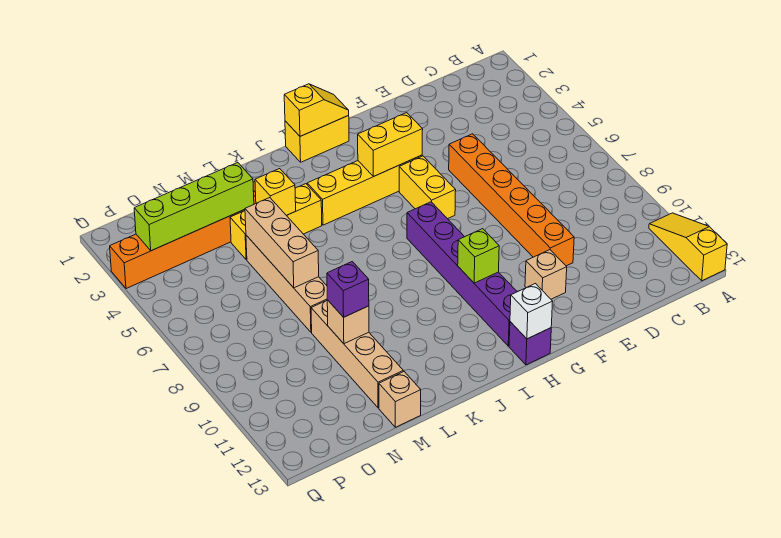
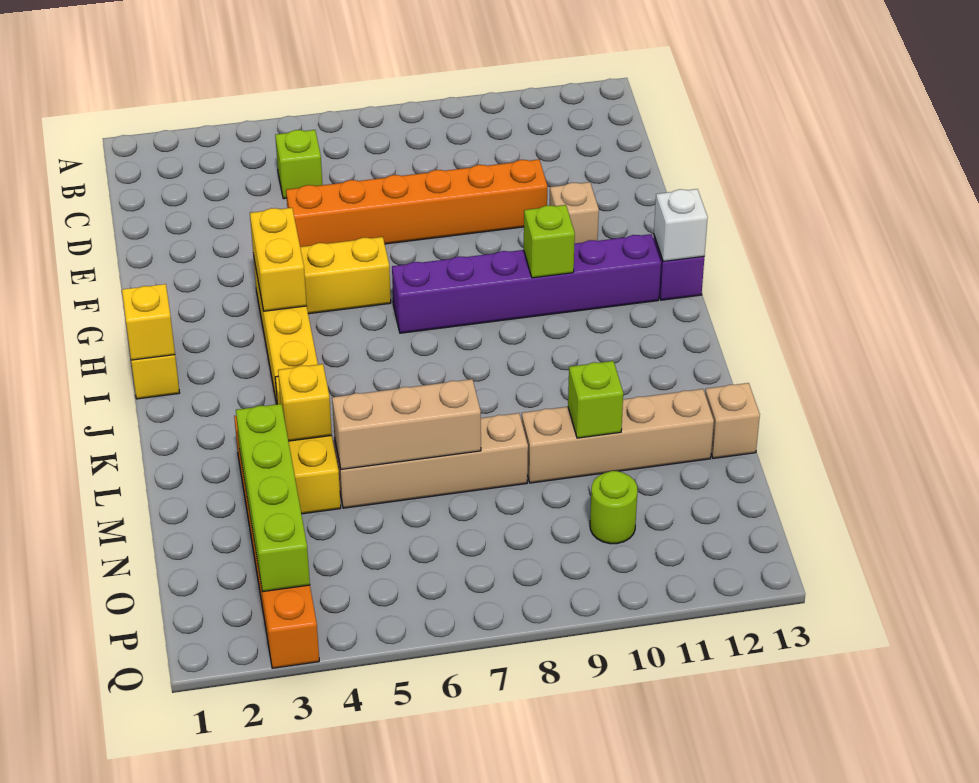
yellow 1x3 slope [649,213,727,281] -> none
none -> lime 1x1 brick [275,130,322,199]
tan 1x1 brick [327,300,369,344] -> lime 1x1 brick [568,361,623,438]
purple 1x1 brick [327,262,369,317] -> none
none -> lime 1x1 round brick [590,471,638,544]

